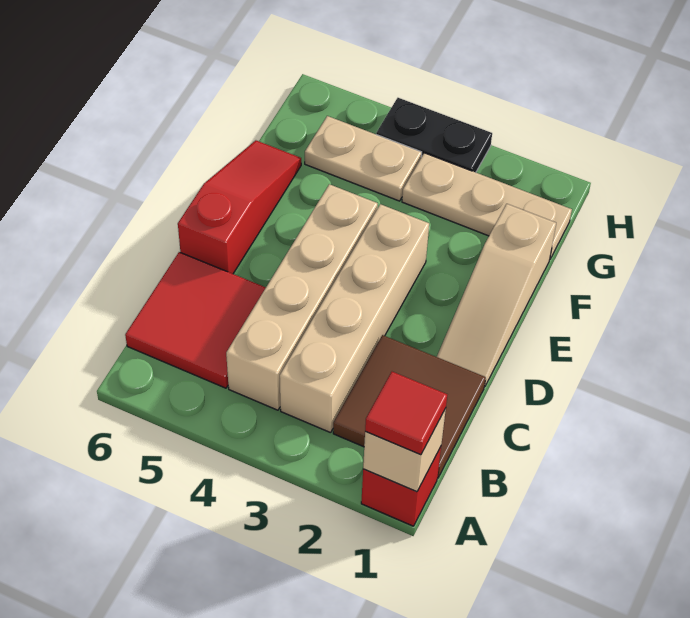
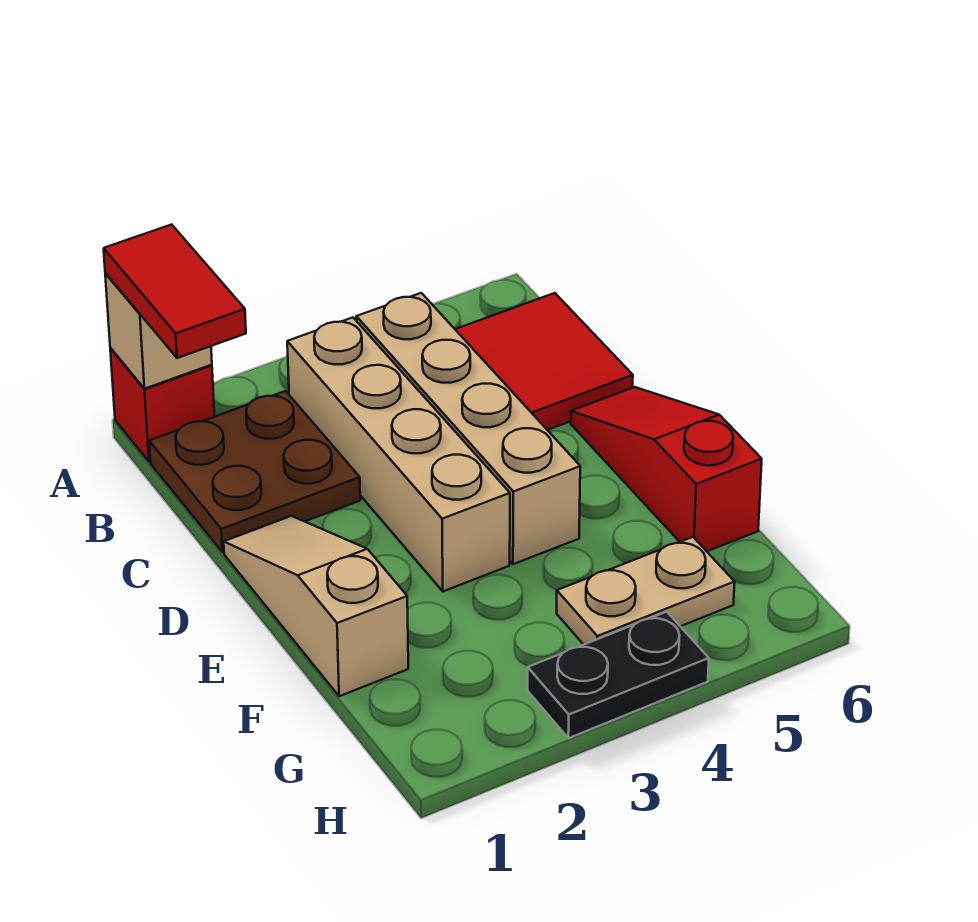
red 1x1 tile [365,372,447,455] -> red 1x2 tile [104,225,246,358]
brown 2x2 tile [333,335,486,478] -> brown 2x2 plate [149,391,360,552]
red 1x3 slope [178,140,301,274] -> red 1x3 slope turned to [571,387,762,551]
tan 1x3 plate [402,153,572,259] -> none

